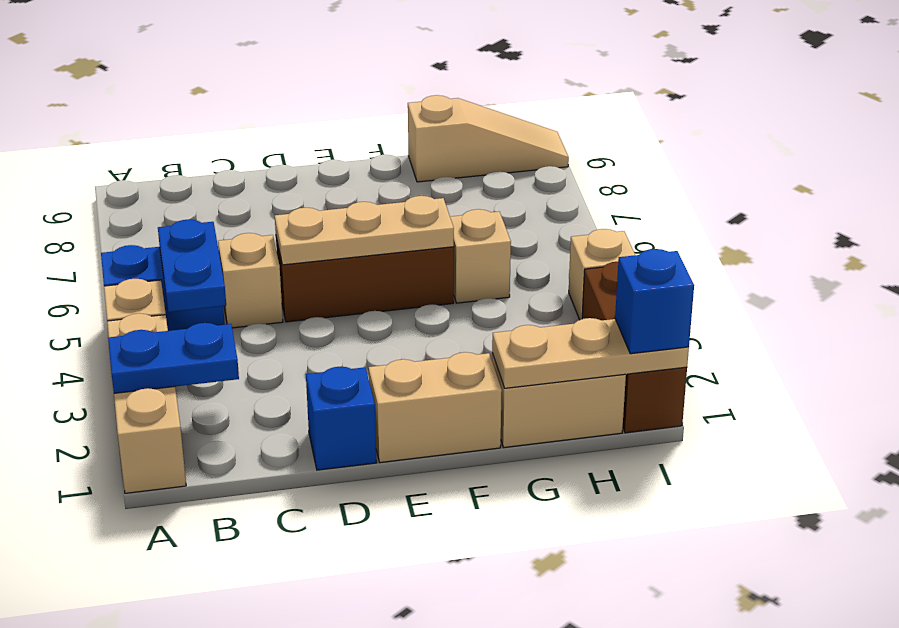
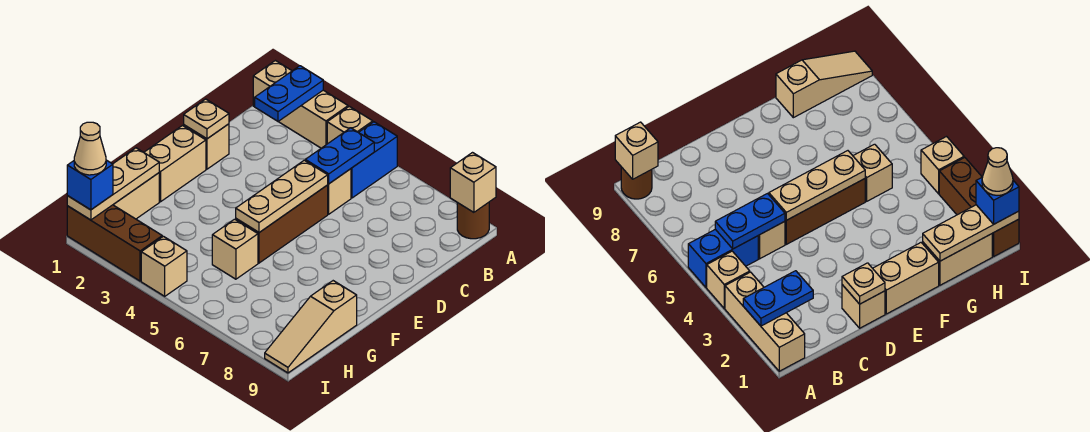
none -> brown 1x1 round brick [457,202,489,239]
none -> tan 1x1 brick [450,153,496,212]
blue 1x2 plate [158,219,226,312] -> blue 1x2 plate turned to [305,128,374,184]
blue 1x1 brick [306,367,377,470] -> tan 1x1 brick [184,124,229,169]
none -> tan 1x1 plate [184,99,229,139]
none -> tan 1x1 cone [74,122,106,175]

